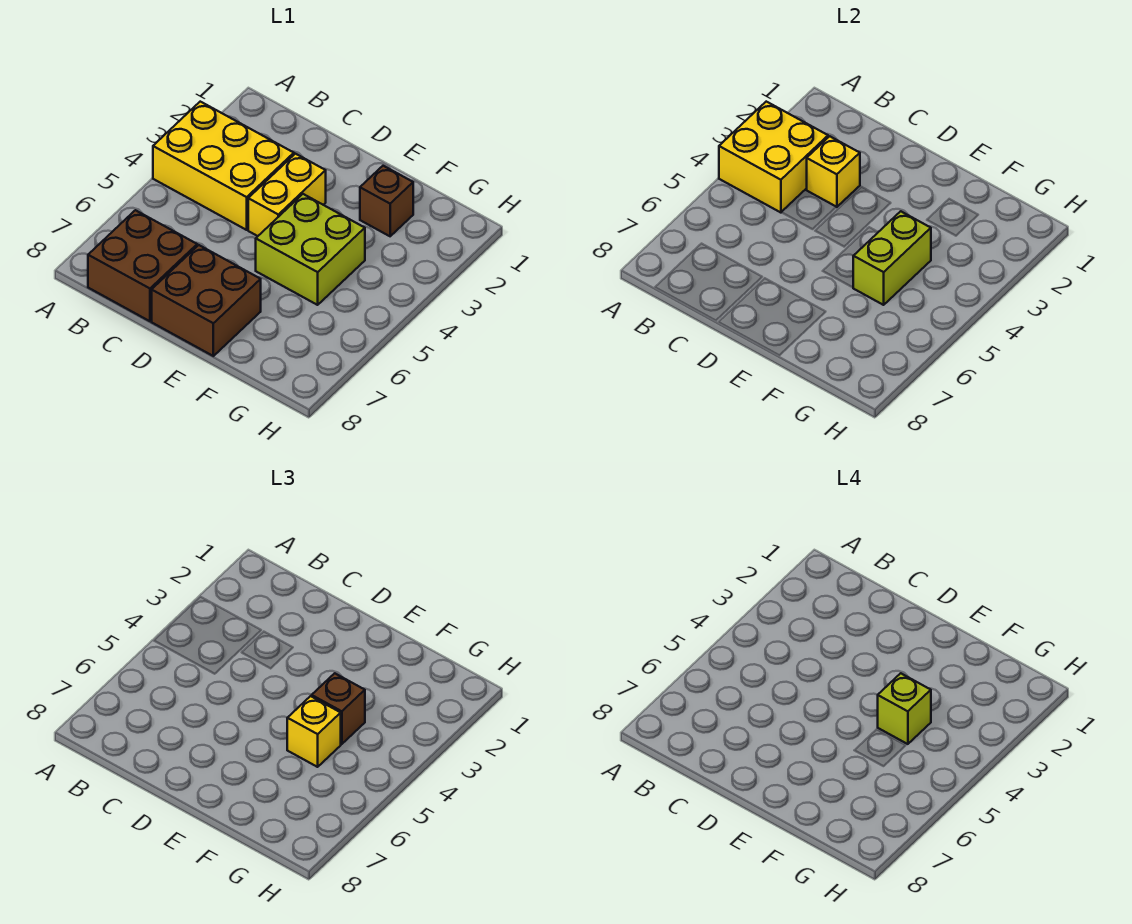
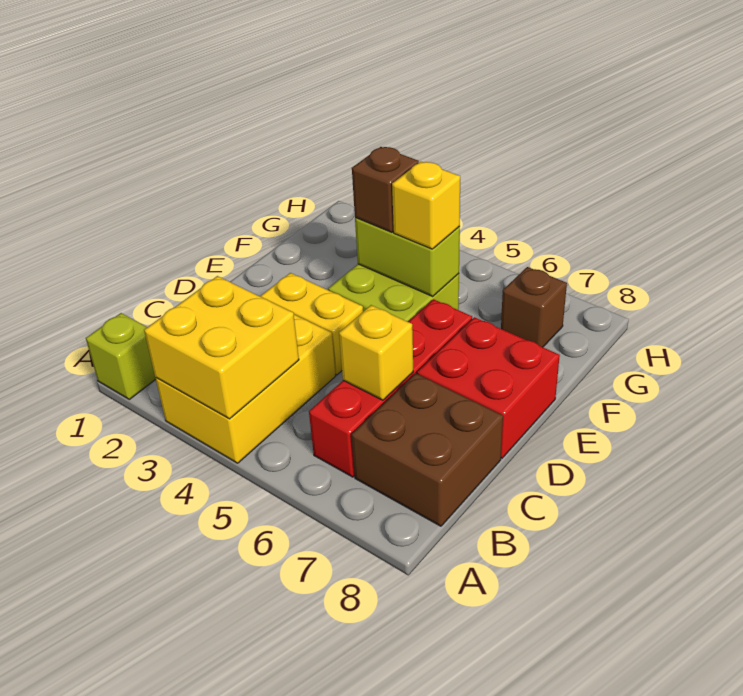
none -> red 1x4 brick [309,299,472,477]
yellow 1x1 brick [807,136,860,207] -> yellow 1x1 brick moved to [339,305,413,400]
brown 2x2 brick [152,245,261,356] -> red 2x2 brick [417,317,560,458]
brown 1x1 brick [360,166,413,236] -> brown 1x1 brick moved to [501,267,567,347]
lime 1x1 brick [878,673,931,744] -> lime 1x1 brick moved to [86,313,156,399]

